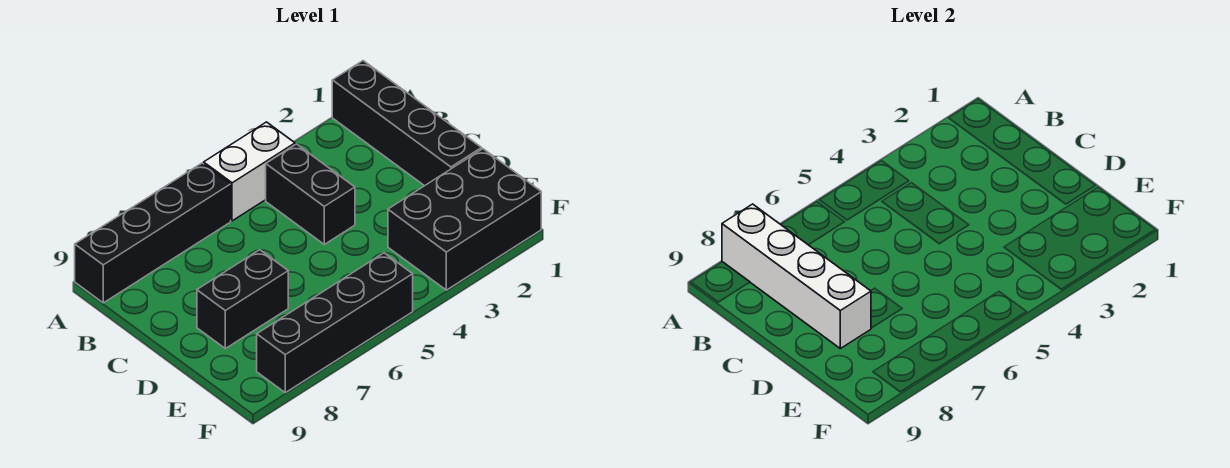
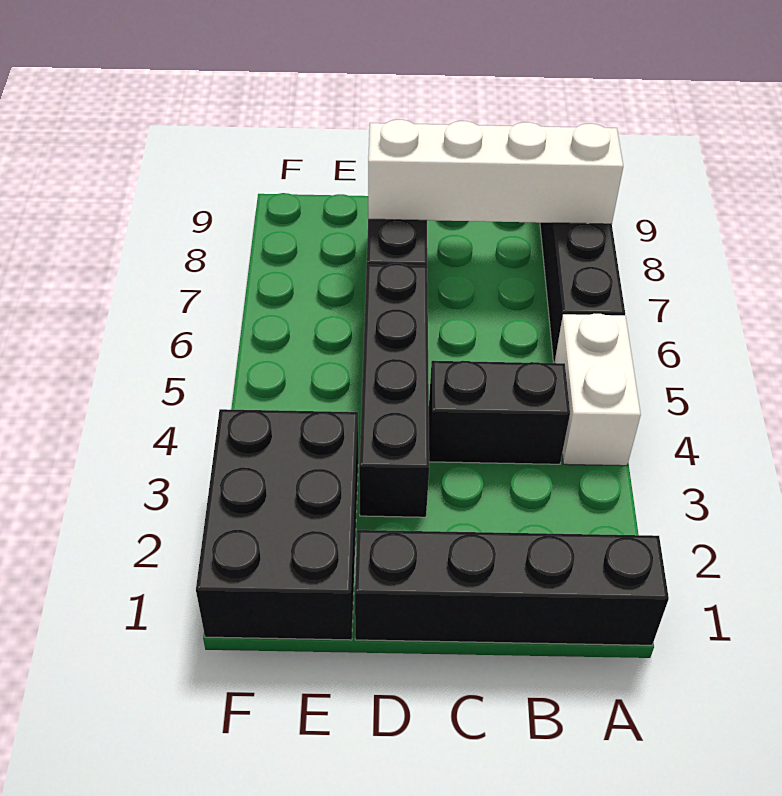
black 1x4 brick [257,253,413,393] -> black 1x4 brick moved to [359,263,429,517]

